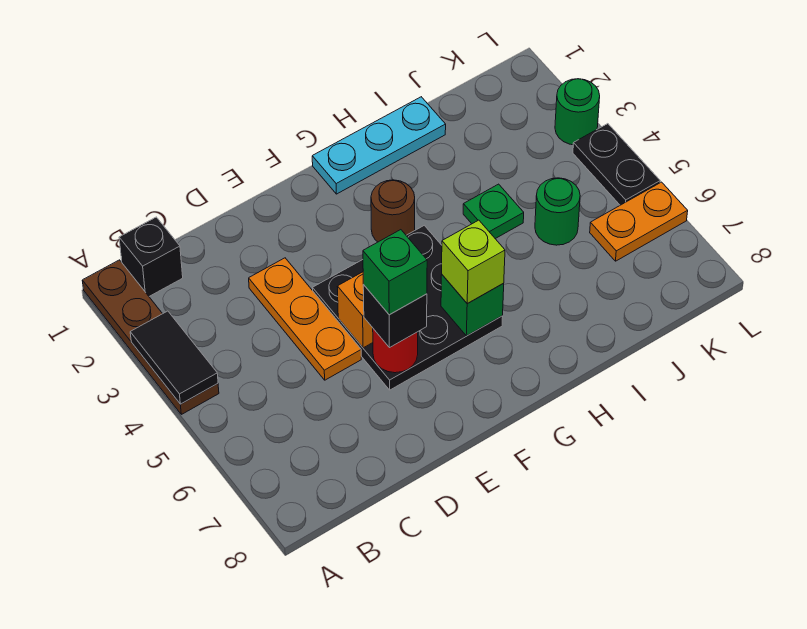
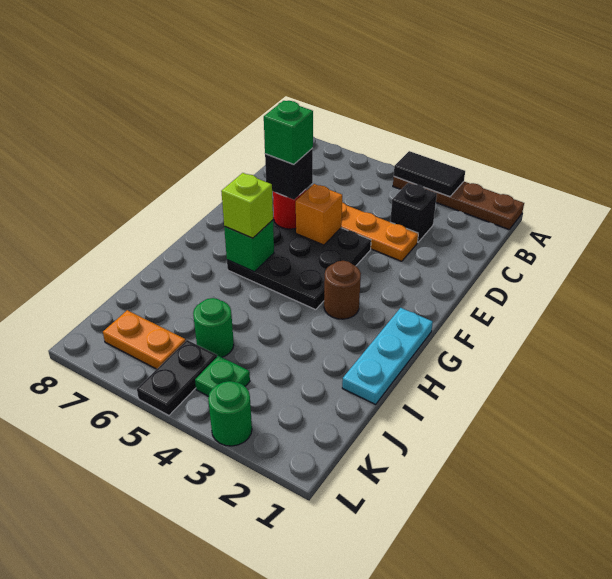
black 1x1 brick [119,217,183,296] -> black 1x1 brick moved to [390,183,437,242]
green 1x1 plate [463,184,524,239] -> green 1x1 plate moved to [195,356,250,396]
orange 1x2 plate [590,182,688,261] -> orange 1x2 plate turned to [103,310,186,369]
black 1x2 plate [573,124,660,205] -> black 1x2 plate turned to [137,340,217,415]

